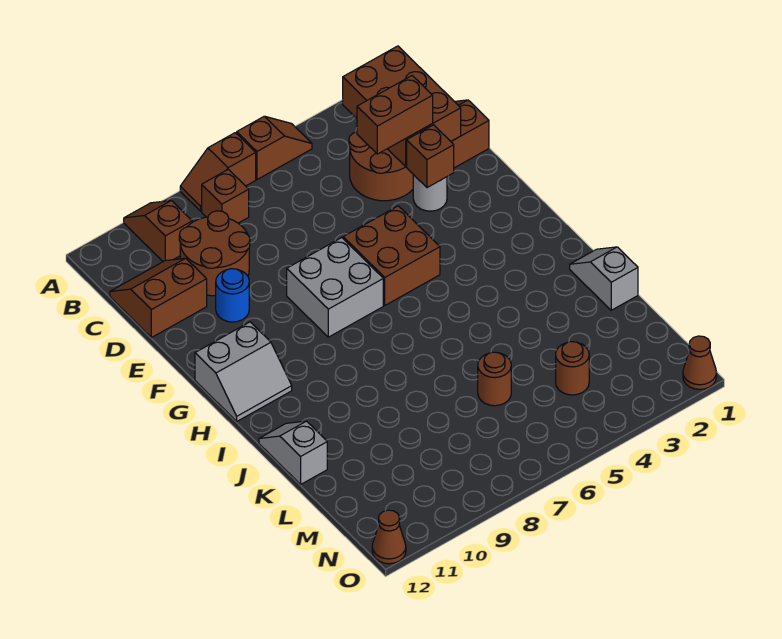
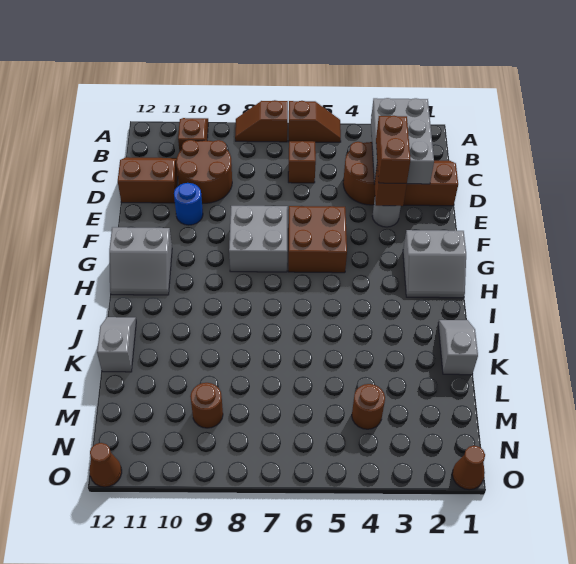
brown 2x3 brick [343,46,461,166] -> grey 2x3 brick [371,98,434,184]
brown 1x1 brick [202,169,249,223] -> brown 1x1 brick moved to [288,141,316,183]
brown 1x2 brick [357,76,433,154] -> brown 1x2 brick turned to [376,116,411,184]
none -> grey 2x2 slope [403,230,466,298]
brown 1x1 round brick [478,352,511,406] -> brown 1x1 round brick moved to [190,383,223,428]

